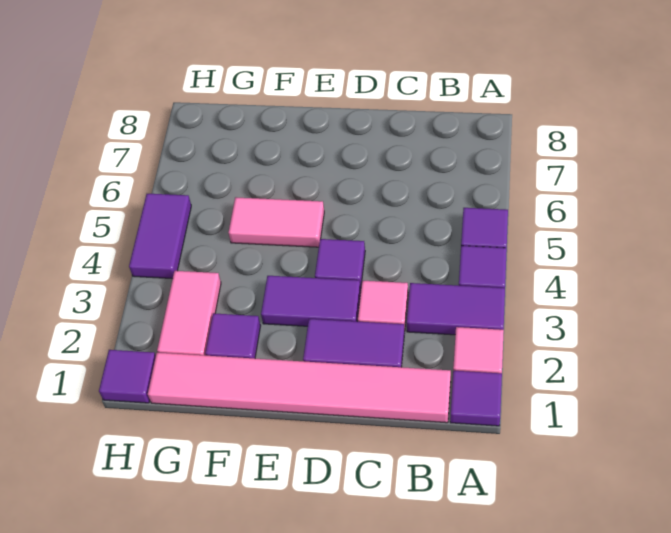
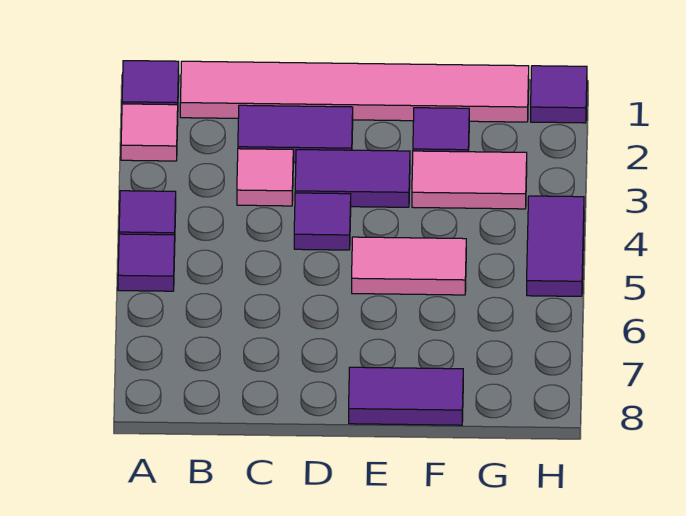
purple 1x2 tile [407,283,505,335] -> purple 1x2 tile moved to [349,367,463,425]
pink 1x2 tile [157,271,221,356] -> pink 1x2 tile turned to [412,151,527,209]

